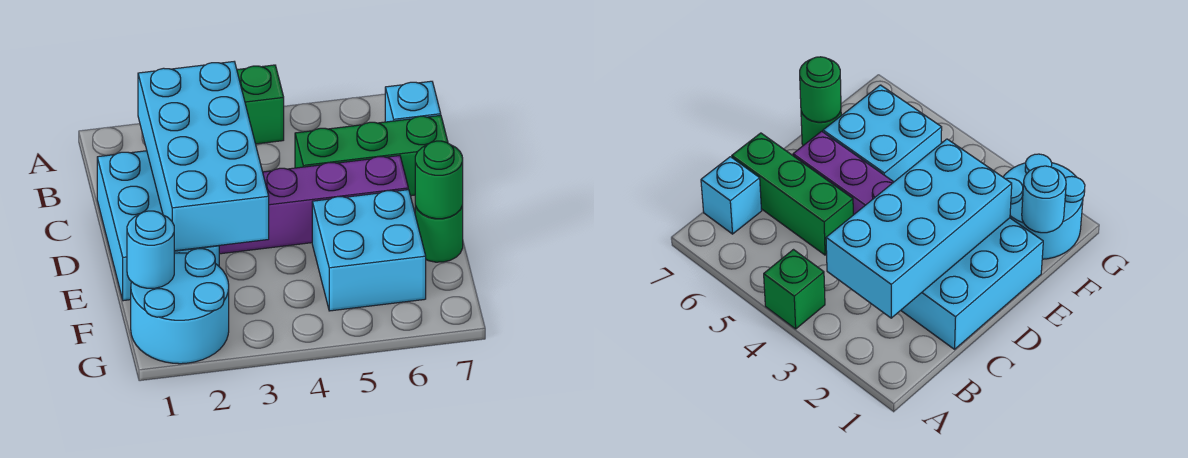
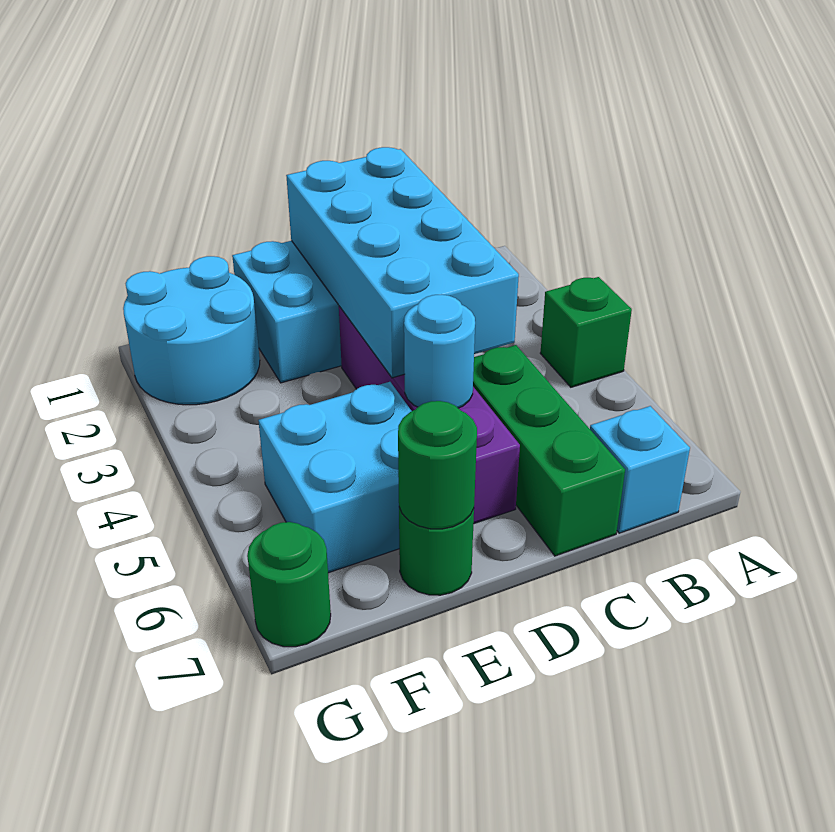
cyan 2x4 brick [138,62,269,251] -> cyan 2x4 brick turned to [286,147,519,378]
cyan 1x1 round brick [127,211,174,288] -> cyan 1x1 round brick moved to [404,295,475,408]
none -> green 1x1 round brick [247,522,331,647]

